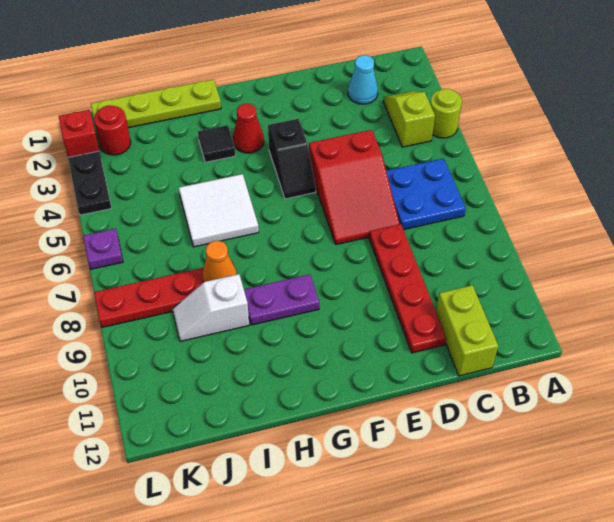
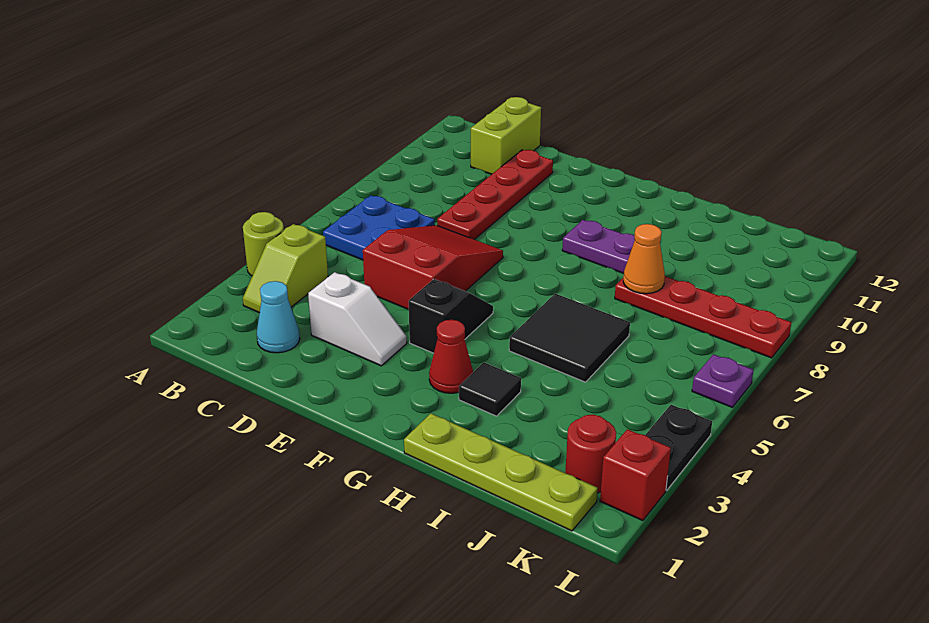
white 2x2 tile [179,174,259,247] -> black 2x2 tile [509,294,630,382]
white 1x2 slope [173,274,249,341] -> white 1x2 slope moved to [308,272,407,366]

